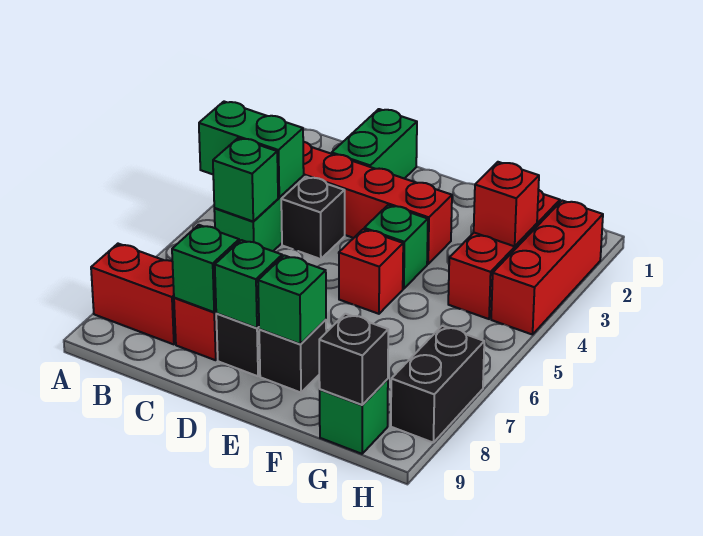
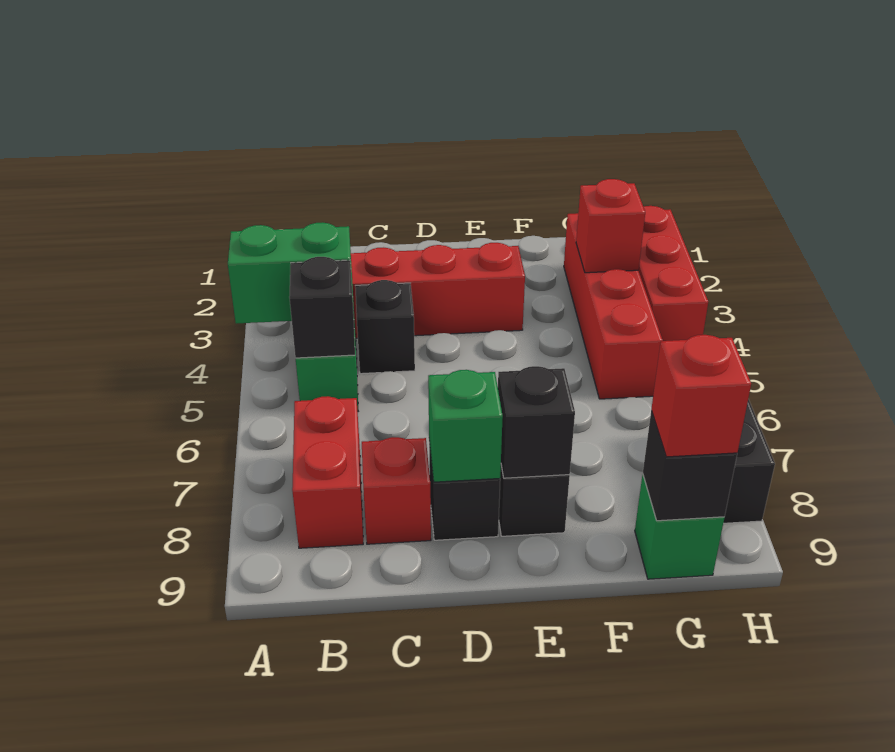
red 1x2 brick [91,244,176,344] -> red 1x2 brick turned to [292,396,363,548]
green 1x1 brick [213,138,278,222] -> black 1x1 brick [289,257,355,358]
green 1x2 brick [332,109,417,179] -> none
green 1x1 brick [172,225,239,312] -> none
green 1x1 brick [364,205,428,289] -> none
red 1x1 brick [339,229,403,314] -> red 1x1 brick moved to [651,335,751,457]
green 1x1 brick [258,255,326,344] -> black 1x1 brick [498,366,575,478]
red 1x3 brick [448,190,560,319] -> red 1x4 brick [564,213,663,399]

